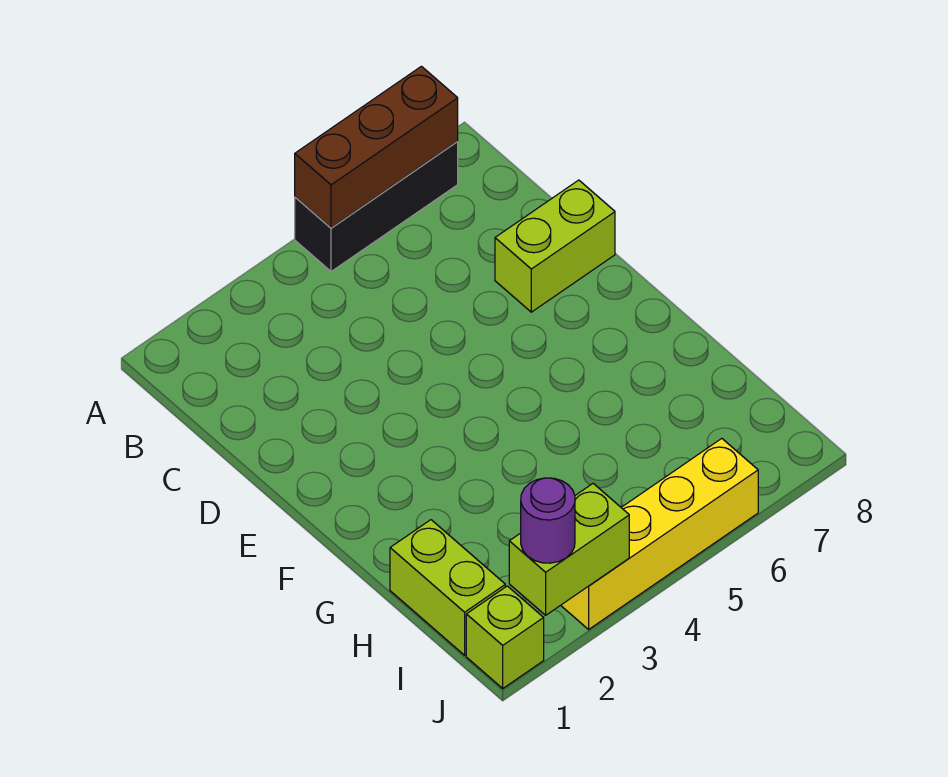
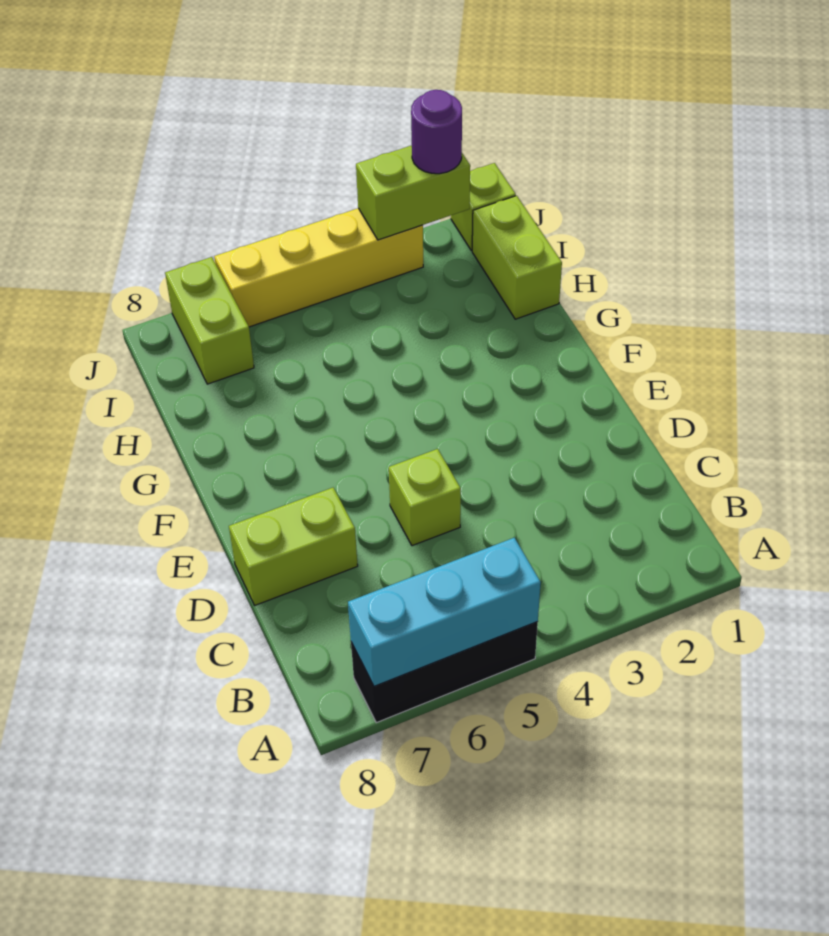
brown 1x3 brick [295,66,458,228] -> cyan 1x3 brick [348,538,541,686]
none -> lime 1x1 brick [389,449,461,546]
none -> lime 1x2 brick [165,257,254,384]

